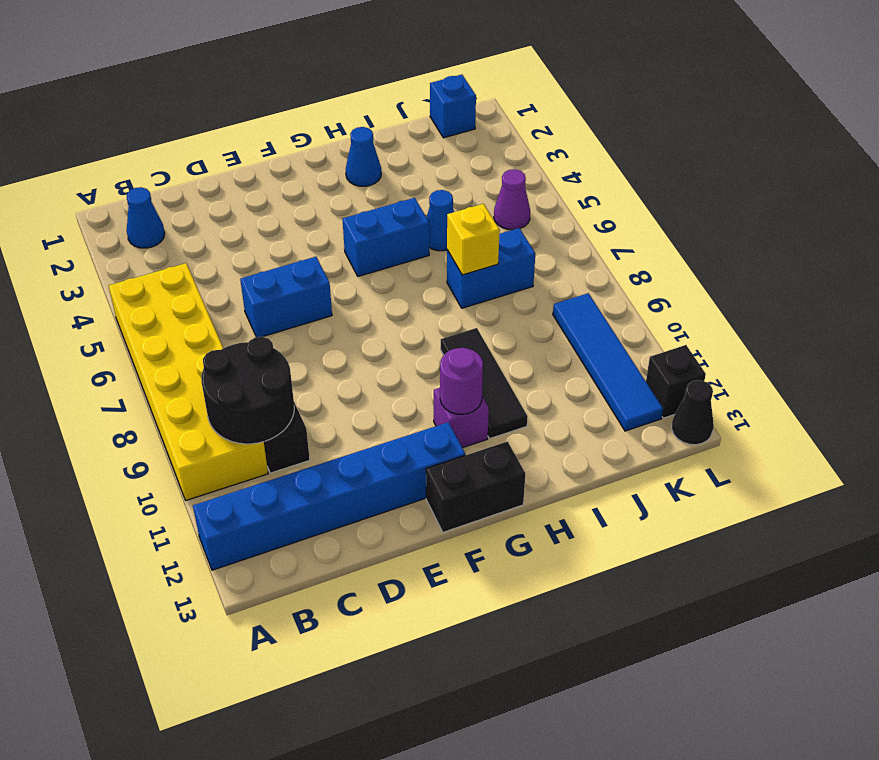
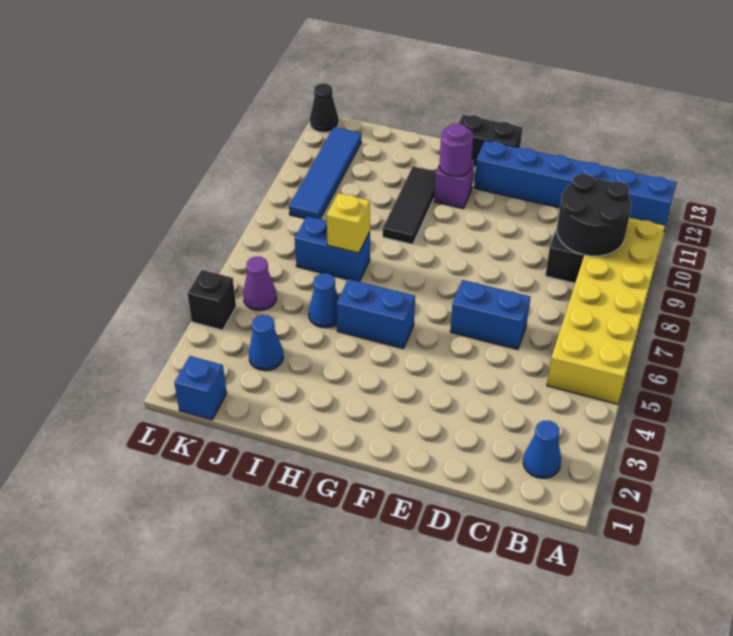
blue 1x1 cone [346,127,381,186] -> blue 1x1 cone moved to [249,315,284,371]
black 1x1 brick [646,345,706,418] -> black 1x1 brick moved to [187,270,236,330]

